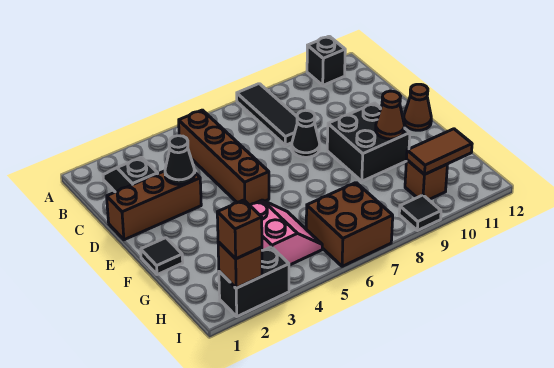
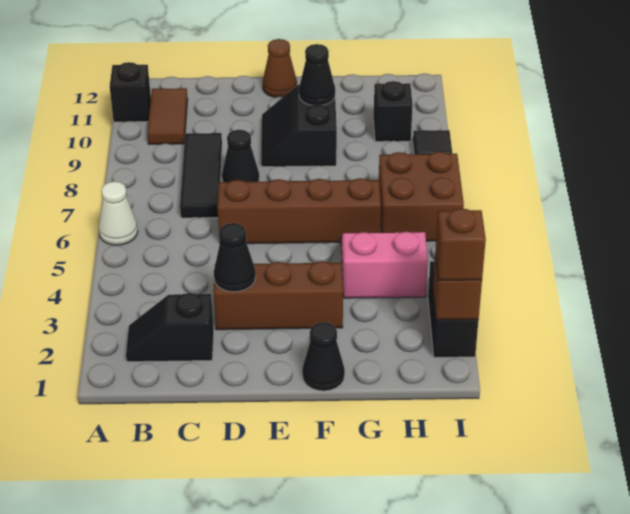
none -> white 1x1 cone [99,181,138,245]
black 1x3 tile [237,84,298,145] -> black 1x3 tile turned to [180,133,222,218]
brown 1x4 brick [179,110,269,205] -> brown 1x4 brick moved to [217,178,381,244]
brown 1x3 brick [107,171,201,240] -> brown 1x3 brick turned to [213,261,343,330]
black 2x2 brick [327,103,410,181] -> black 2x2 slope [261,85,337,167]
black 1x1 tile [141,238,183,275] -> black 1x1 cone [302,322,345,391]
brown 1x1 cone [376,91,404,139] -> black 1x1 cone [299,44,335,106]
brown 1x1 brick [405,160,448,200] -> black 1x1 brick [374,81,413,142]
brown 1x2 tile [407,129,472,174] -> brown 1x2 tile moved to [147,88,188,144]

